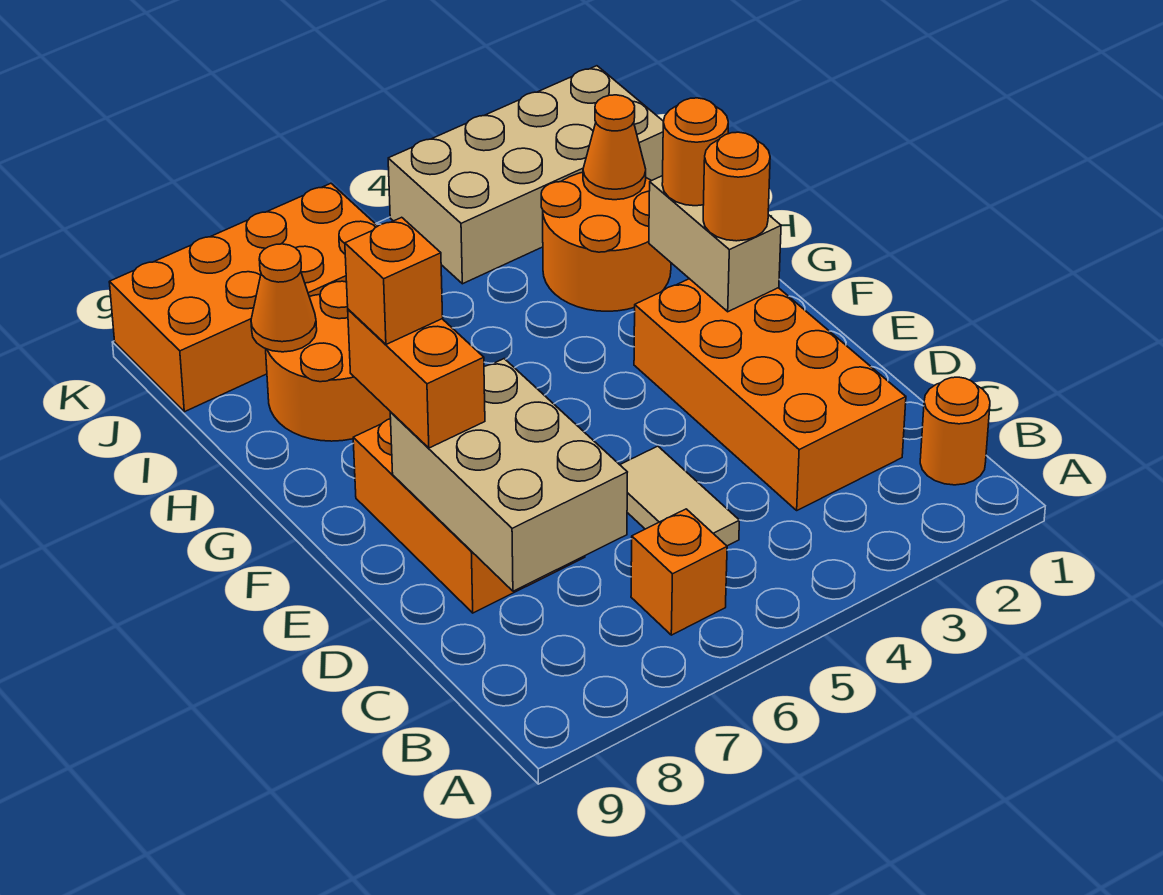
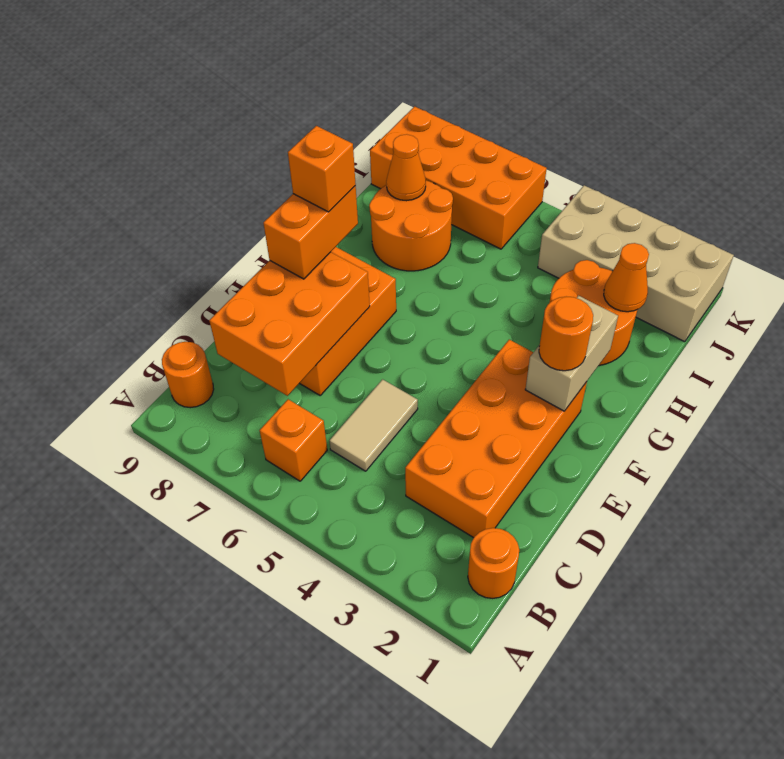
tan 2x3 brick [390,359,627,591] -> orange 2x3 brick [209,252,370,396]
orange 1x1 round brick [662,98,728,206] -> orange 1x1 round brick moved to [162,342,214,408]

